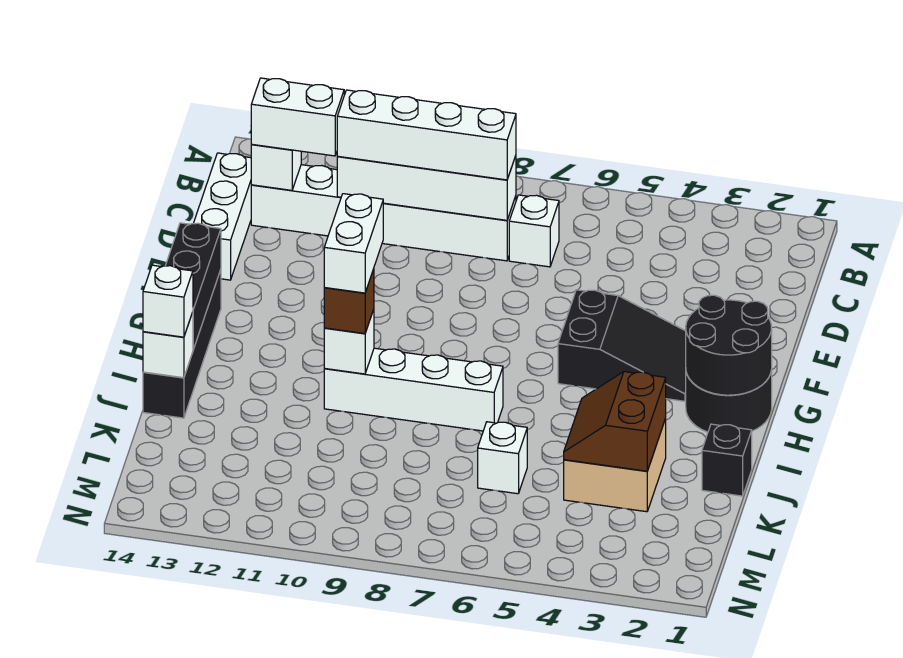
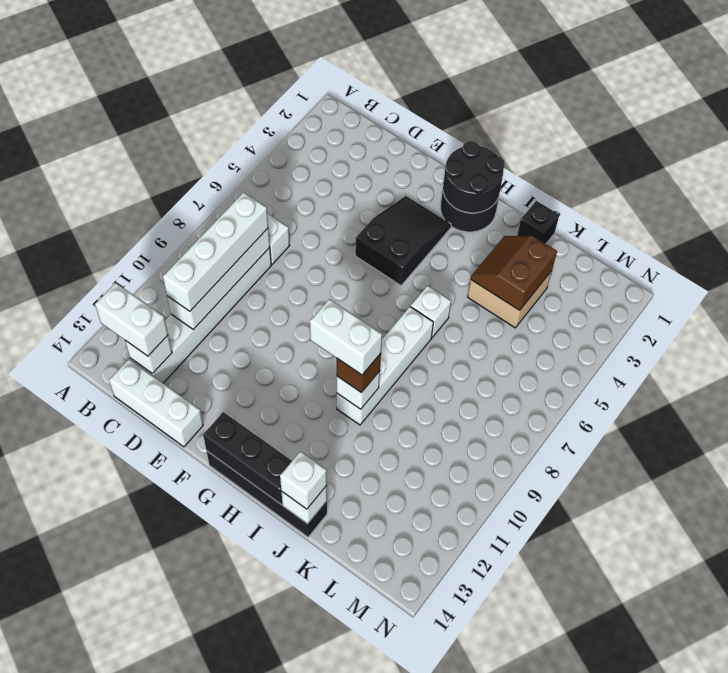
white 1x2 brick [251,78,344,156] -> white 1x2 brick turned to [95,283,168,356]
brown 2x2 slope [564,372,666,471] -> brown 2x2 slope turned to [471,236,557,310]
white 1x1 brick [478,422,527,494] -> white 1x1 brick moved to [411,286,451,338]

